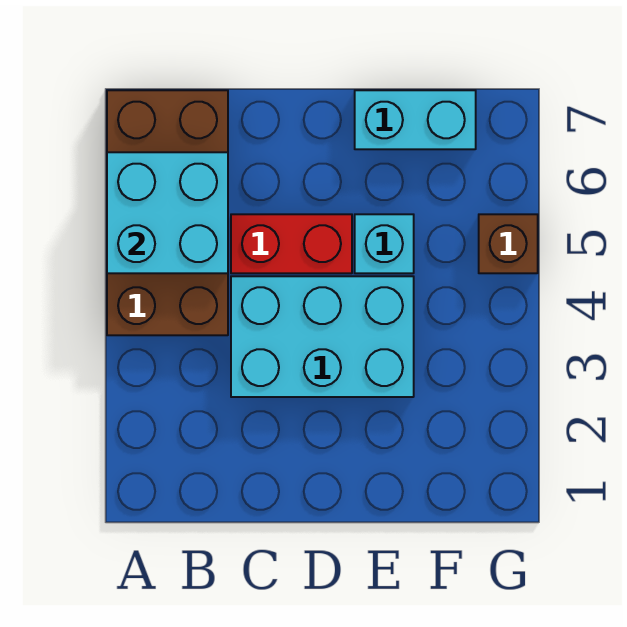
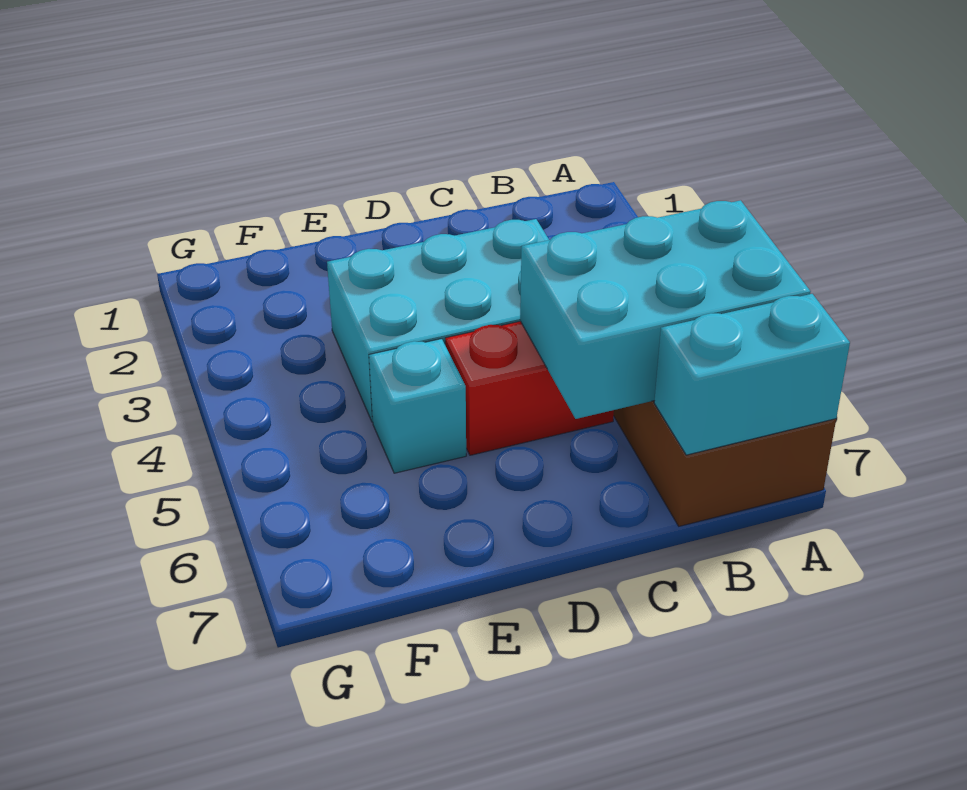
cyan 2x2 brick [107,152,228,273] -> cyan 2x3 brick [520,200,811,419]
cyan 1x2 brick [355,90,476,149] -> cyan 1x2 brick moved to [654,294,850,455]
brown 1x1 brick [479,214,538,273] -> none

